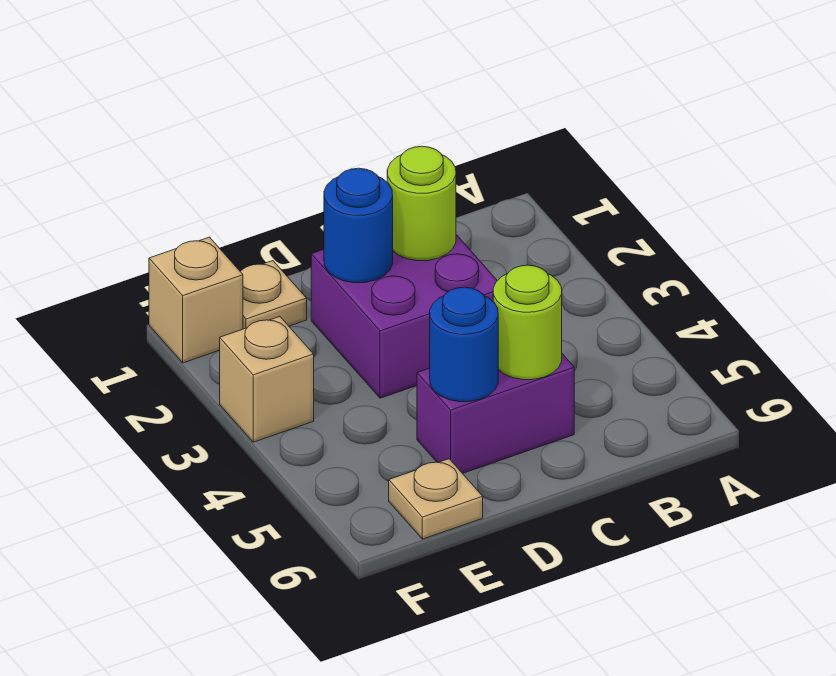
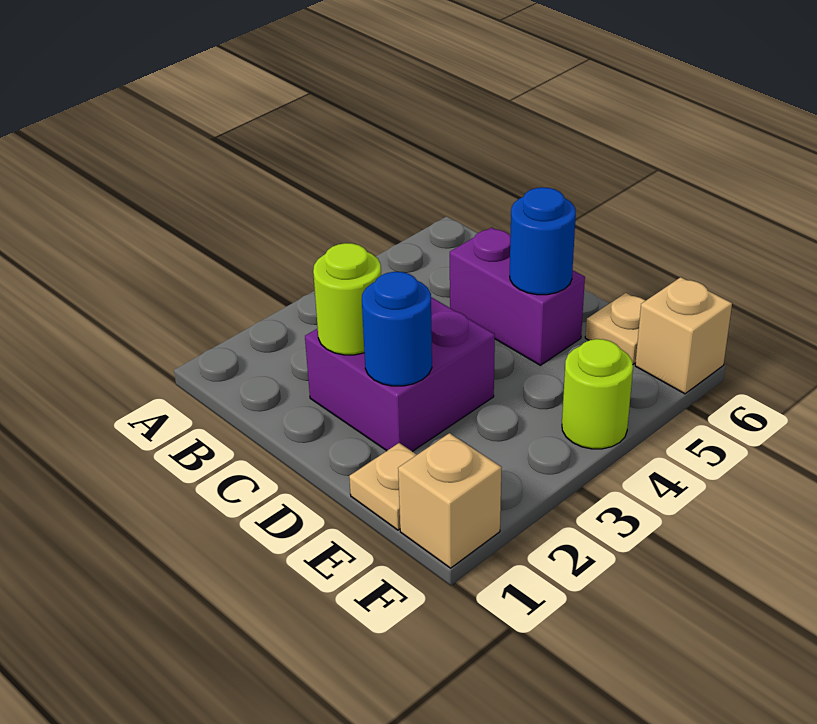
lime 1x1 round brick [493,265,562,380] -> lime 1x1 round brick moved to [562,339,633,449]
tan 1x1 brick [220,317,314,442] -> tan 1x1 brick moved to [635,277,732,394]

